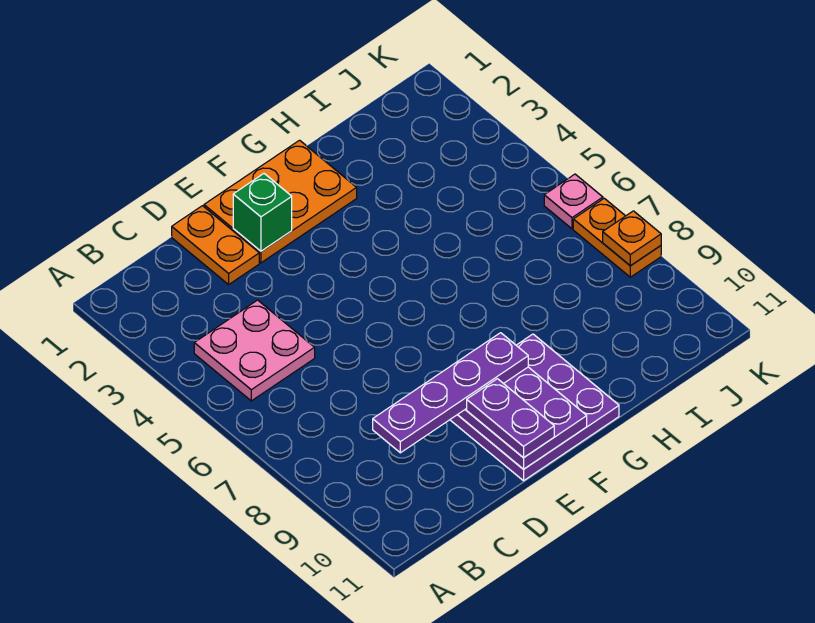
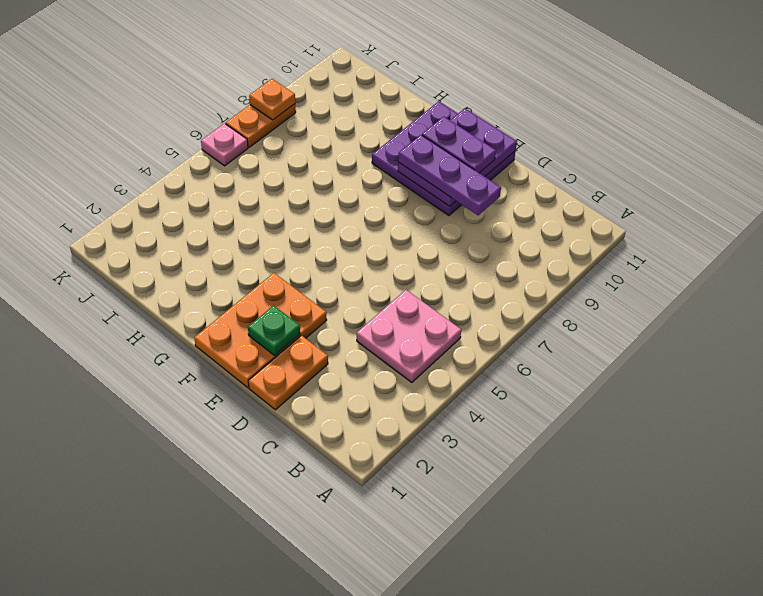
purple 1x4 plate [373,333,528,453] -> purple 1x3 plate [398,135,501,215]
orange 2x3 plate [204,140,357,263] -> orange 2x3 plate turned to [194,273,327,388]
green 1x1 brick [233,174,292,251] -> green 1x1 plate [248,305,300,355]
purple 1x2 plate [467,379,554,458] -> purple 1x2 plate turned to [422,116,496,173]

